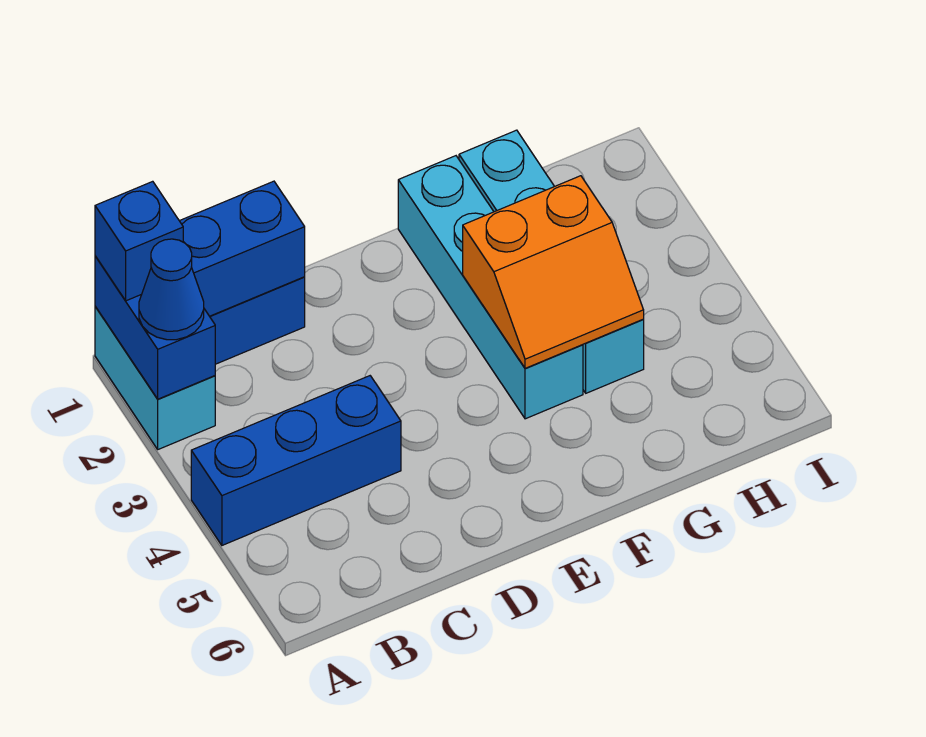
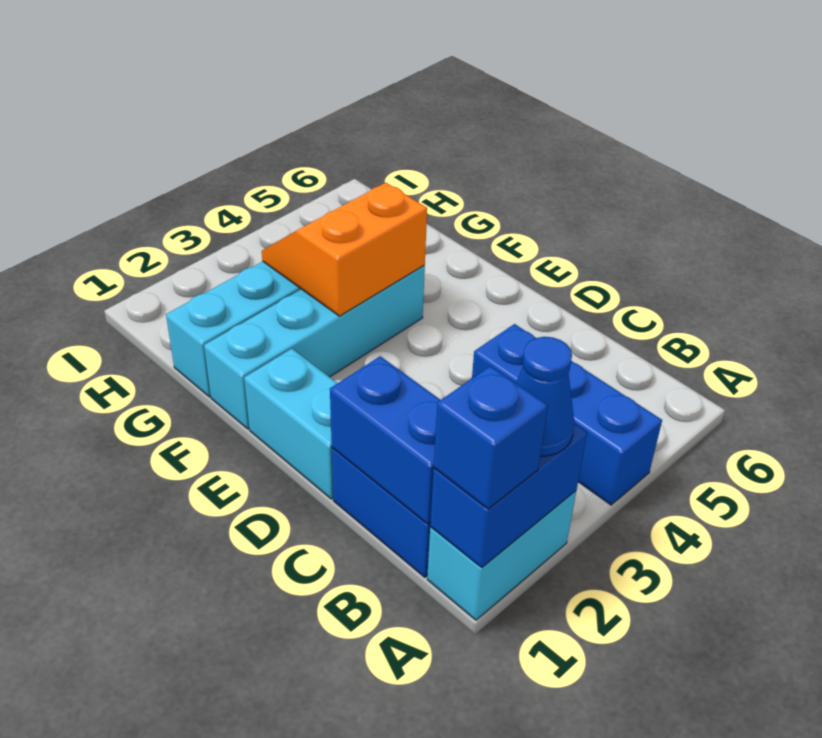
none -> cyan 1x2 brick [244,349,338,499]
orange 2x2 slope [463,176,644,368] -> orange 2x2 slope turned to [262,183,427,316]

